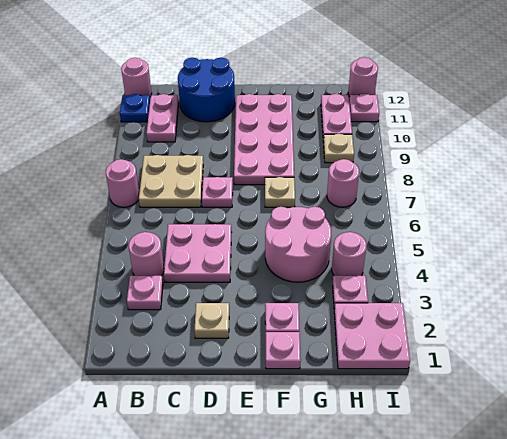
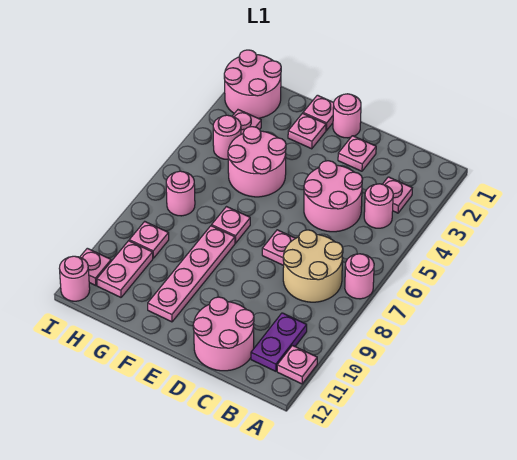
blue 1x1 plate [120,94,150,122] -> pink 1x1 plate [277,346,317,384]
pink 1x1 round brick [121,58,152,97] -> pink 1x1 round brick moved to [333,94,361,138]
tan 2x2 plate [139,155,203,207] -> tan 2x2 round brick [283,230,343,302]
pink 1x2 plate [146,94,179,142] -> purple 1x2 plate [251,313,307,371]
pink 2x2 plate [164,224,232,282] -> pink 2x2 round brick [304,161,363,232]
blue 2x2 round brick [178,58,235,122] -> pink 2x2 round brick [193,297,254,371]
tan 1x1 plate [194,303,229,338] -> pink 1x1 plate [338,136,376,171]
pink 2x4 plate [234,94,294,185] -> pink 1x4 plate [148,226,235,322]
tan 1x1 plate [265,177,295,207] -> pink 1x1 plate [212,207,250,243]
pink 2x2 plate [334,303,410,369] -> pink 2x2 round brick [224,50,281,118]
tan 1x1 plate [323,134,354,163] -> pink 1x1 plate [129,222,169,258]

